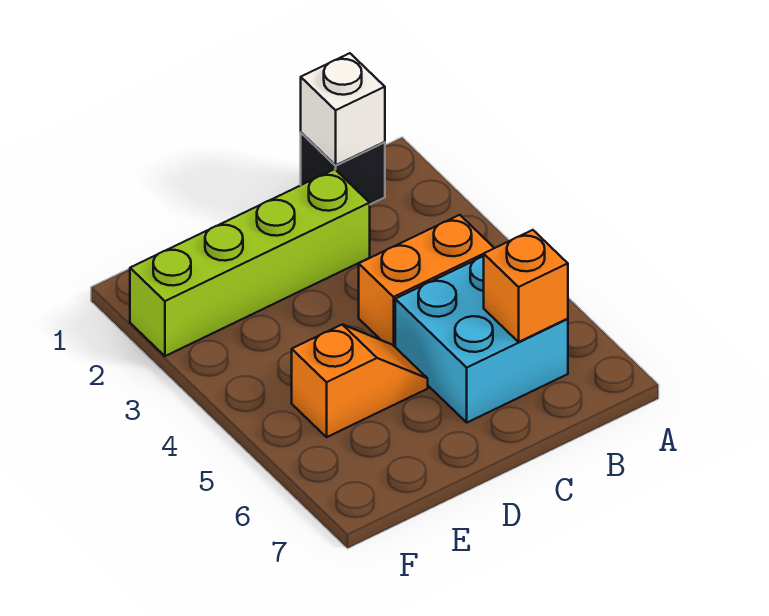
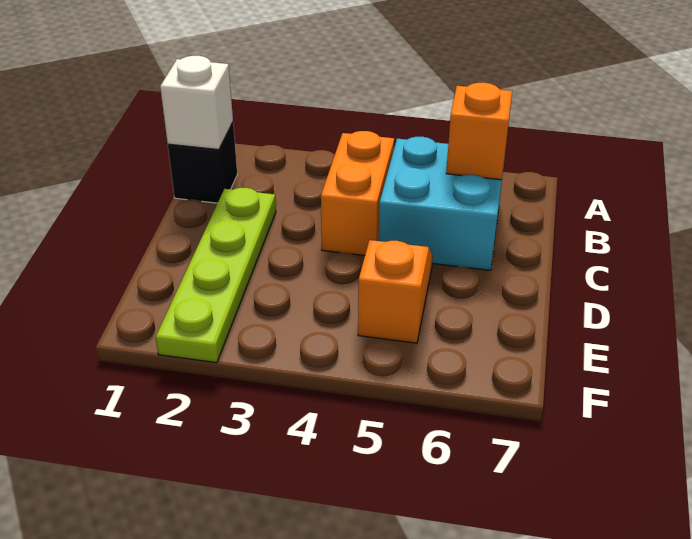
lime 1x4 brick [130,169,370,356] -> lime 1x4 plate [156,188,276,363]

